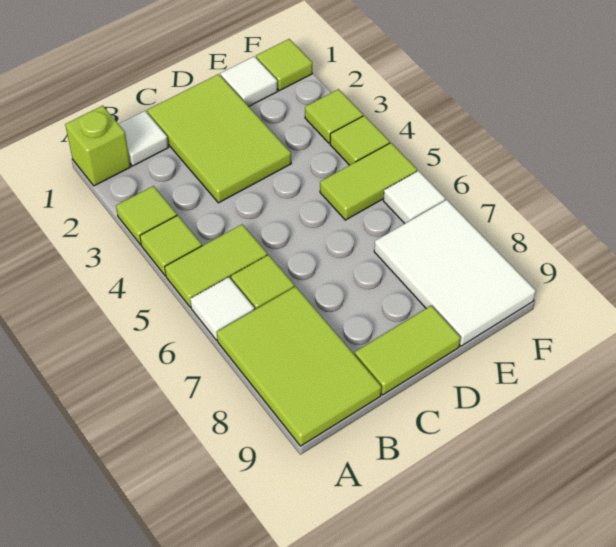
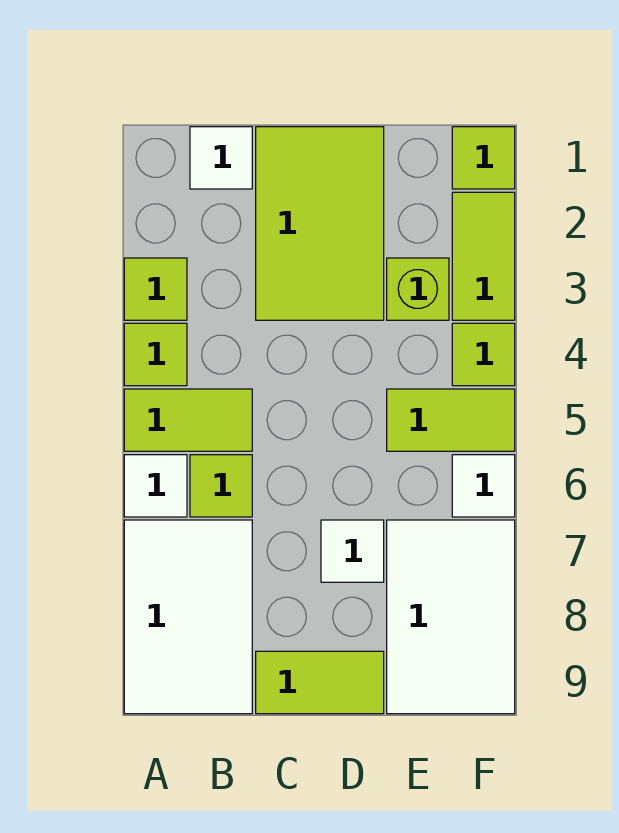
lime 1x1 brick [65,106,131,186] -> lime 1x1 brick moved to [387,258,449,320]
lime 2x3 tile [217,286,381,446] -> white 2x3 tile [124,520,252,714]
white 1x1 tile [220,56,278,106] -> white 1x1 tile moved to [321,520,384,582]
lime 1x1 tile [305,89,363,143] -> lime 1x2 tile [452,192,515,320]

